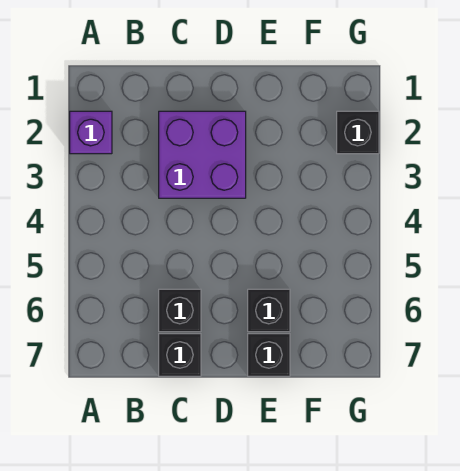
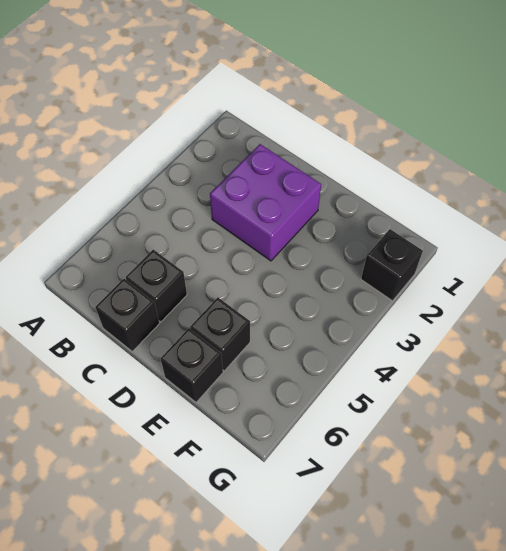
purple 1x1 brick [70,111,112,154] -> none

